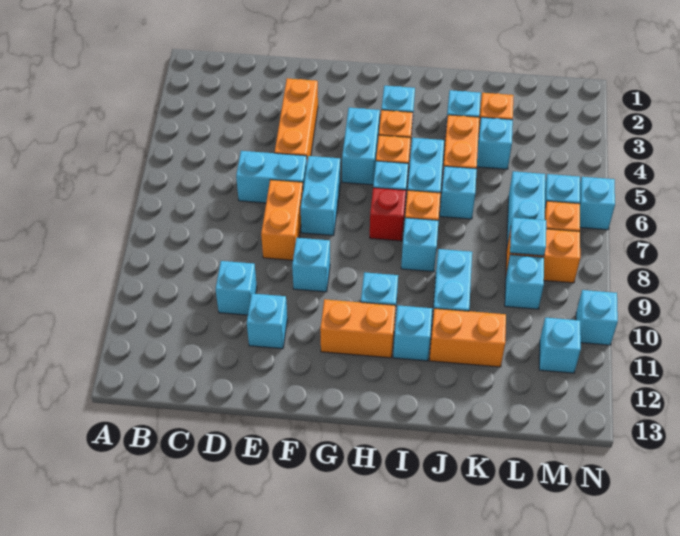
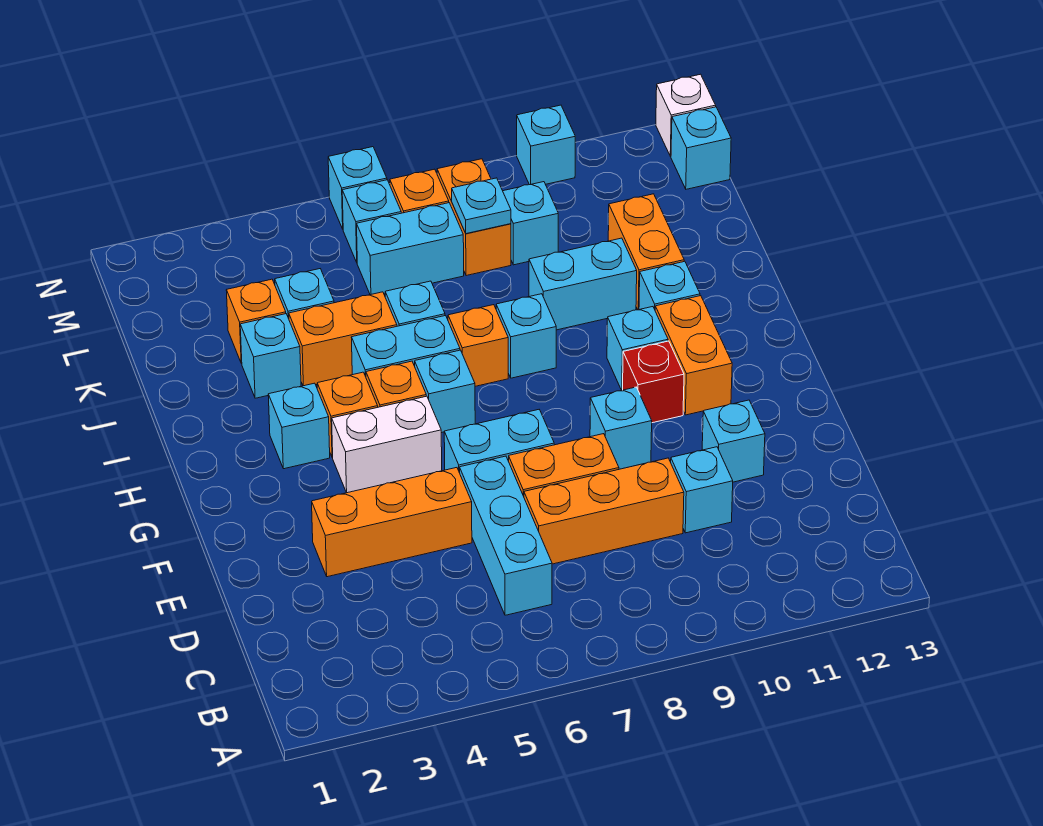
cyan 1x2 brick [236,151,307,203] -> cyan 1x3 brick [459,456,552,615]
none -> orange 1x3 brick [524,458,684,564]
cyan 1x2 brick [342,108,380,185] -> white 1x2 brick [332,396,442,493]
red 1x1 brick [370,188,406,241] -> red 1x1 brick moved to [623,341,684,423]
cyan 1x1 brick [539,318,581,373] -> cyan 1x1 brick moved to [671,107,731,189]
none -> white 1x1 brick [656,74,716,157]

